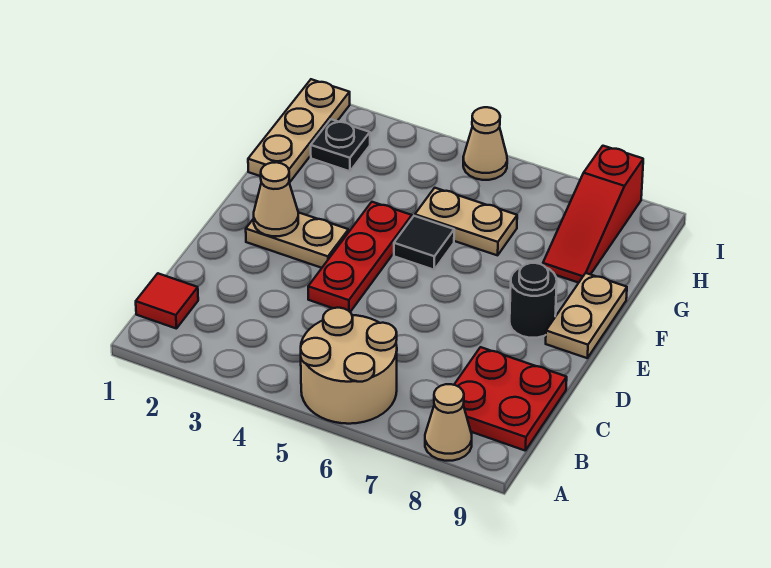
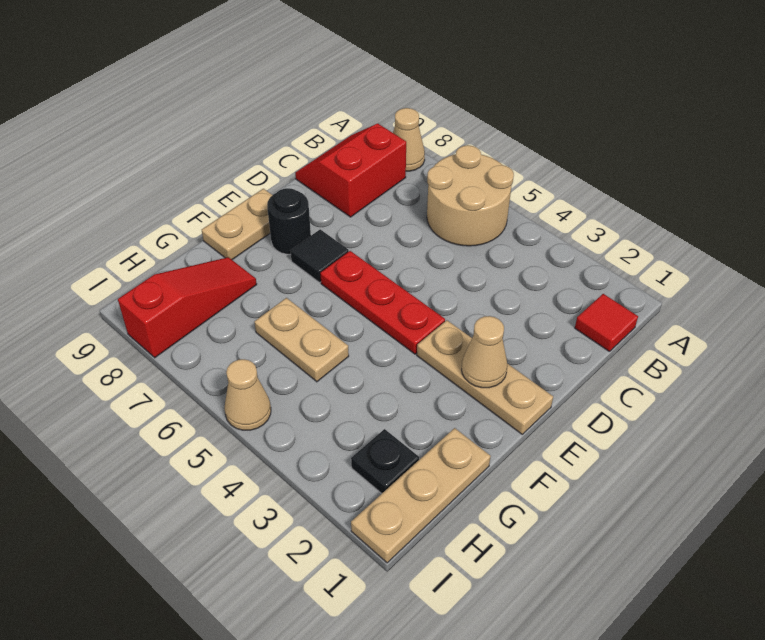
red 2x2 plate [454,347,567,451] -> red 2x2 slope [295,123,406,217]
red 1x3 plate [308,202,412,312] -> red 1x3 plate turned to [320,251,445,354]
tan 1x2 plate [246,212,348,268] -> tan 1x3 plate [417,320,553,434]
black 1x1 tile [394,216,454,270] -> black 1x1 tile moved to [291,229,349,282]

